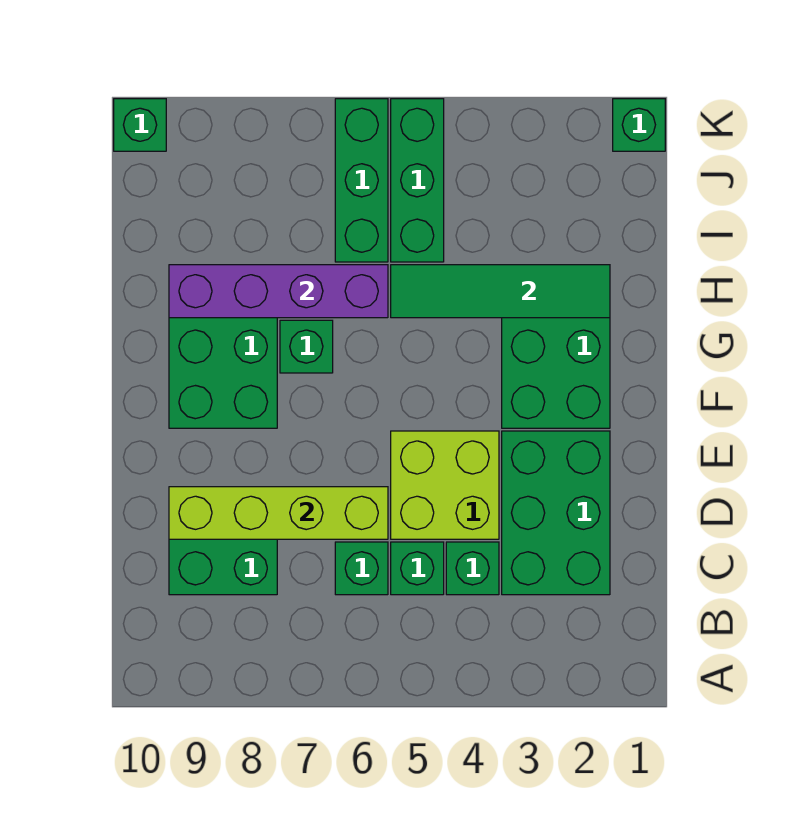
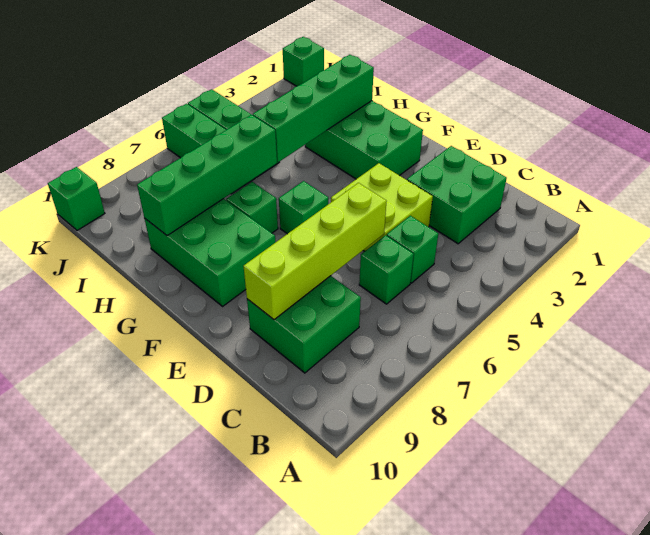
green 2x3 brick [502,431,610,595] -> green 2x2 brick [407,146,507,244]
green 1x1 brick [446,542,499,595] -> green 1x1 brick moved to [279,181,328,234]
green 1x4 tile [391,265,610,318] -> green 1x4 brick [253,55,374,162]
purple 1x4 brick [169,265,388,318] -> green 1x4 brick [137,115,277,236]

